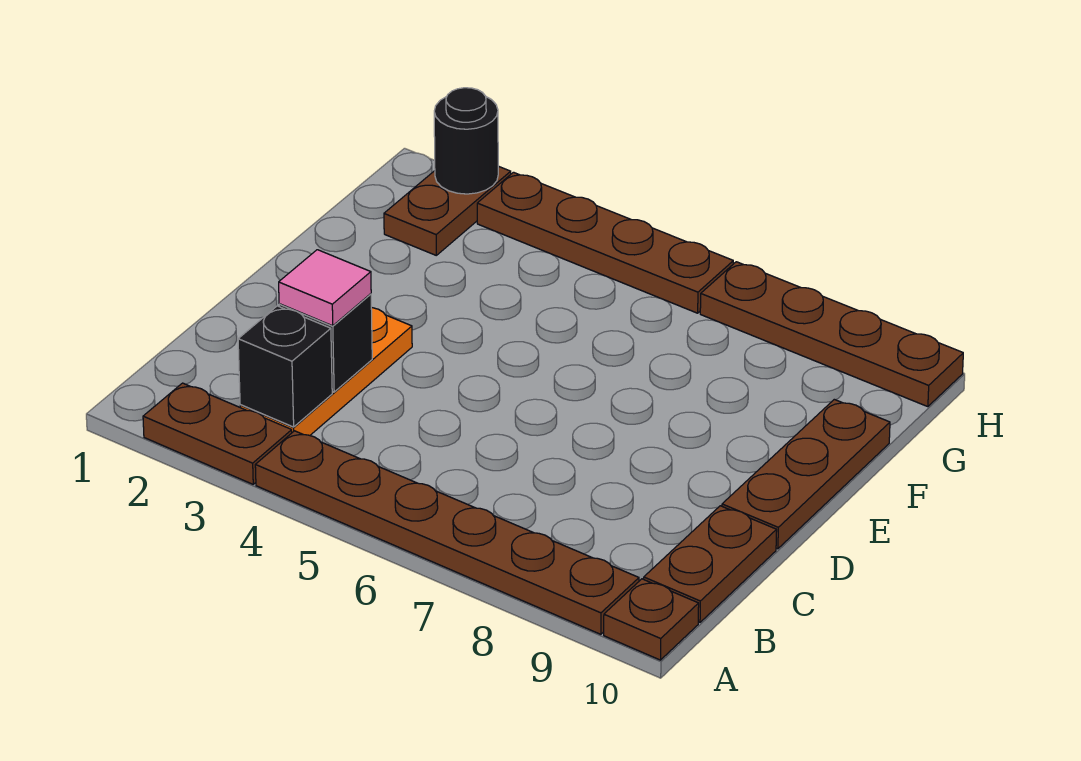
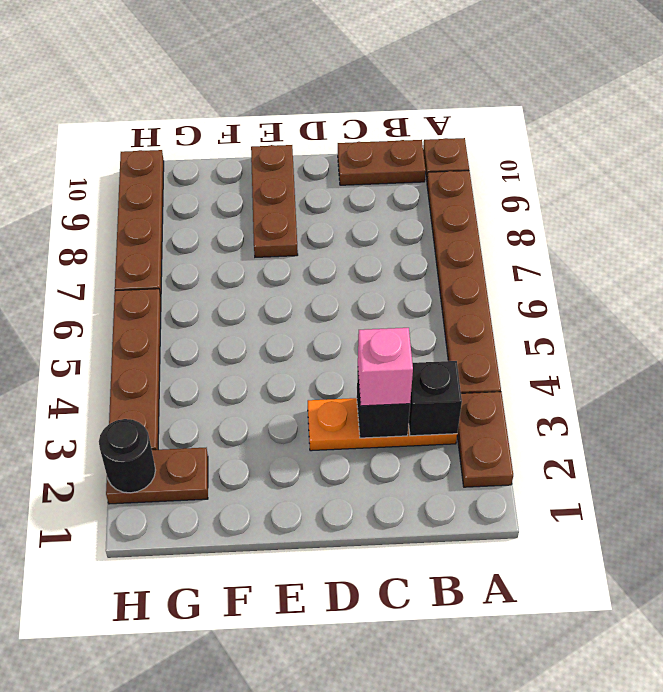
pink 1x1 tile [279,250,371,326] -> pink 1x1 brick [358,328,413,406]
brown 1x3 plate [722,399,890,549] -> brown 1x3 plate turned to [251,145,298,257]

